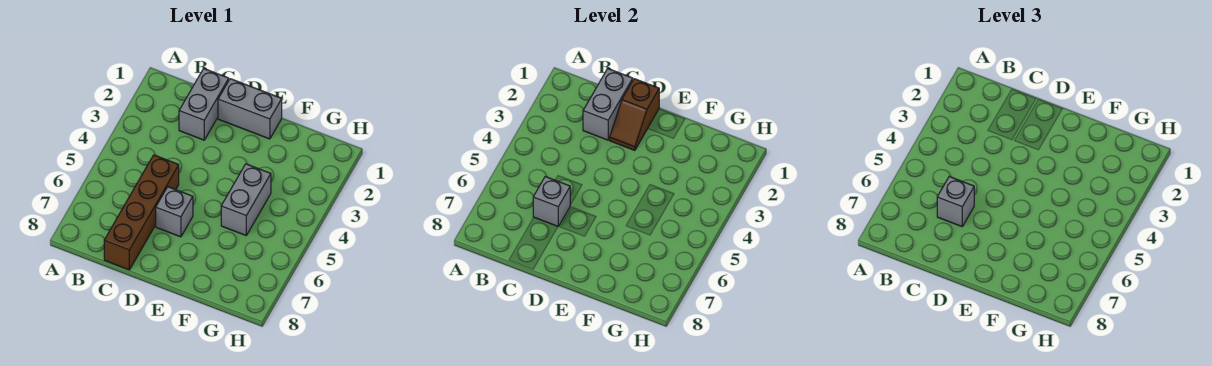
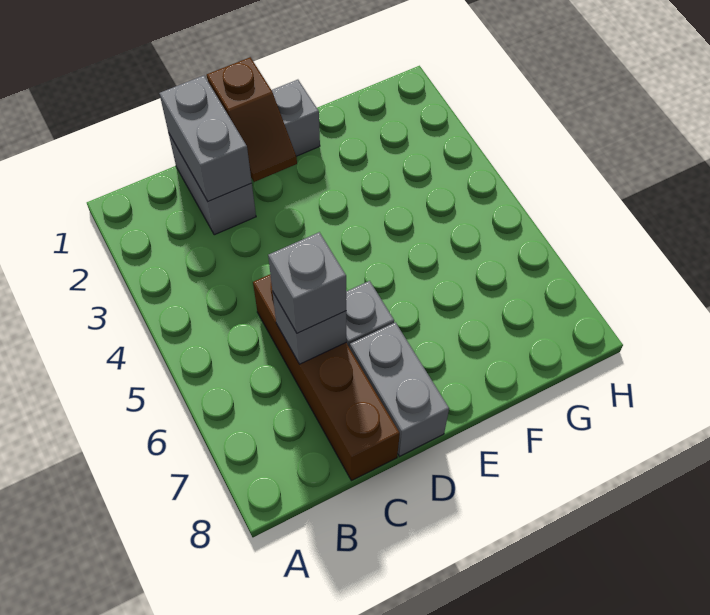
grey 1x2 brick [221,164,271,235] -> grey 1x2 brick moved to [350,322,449,456]

